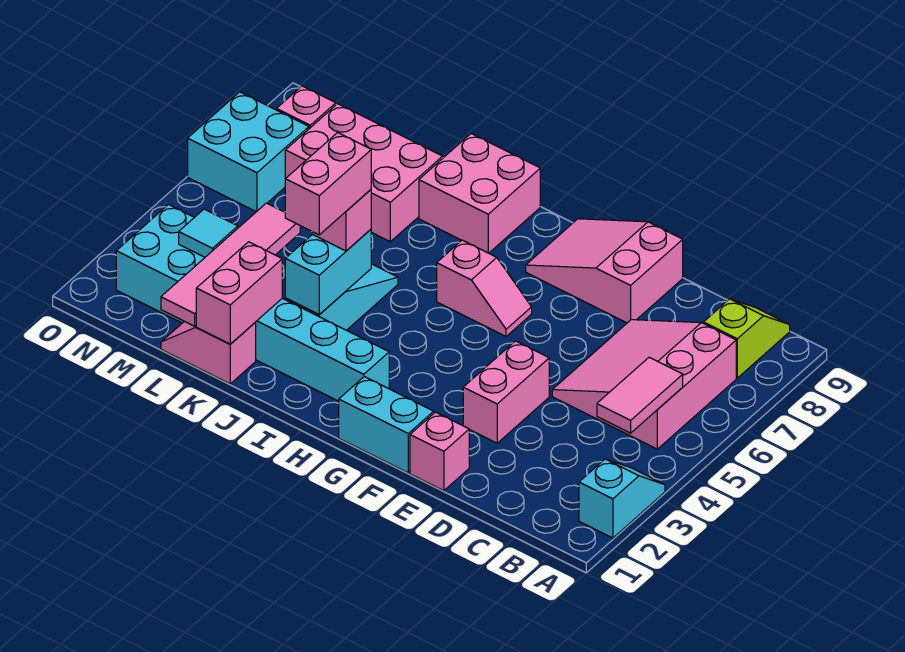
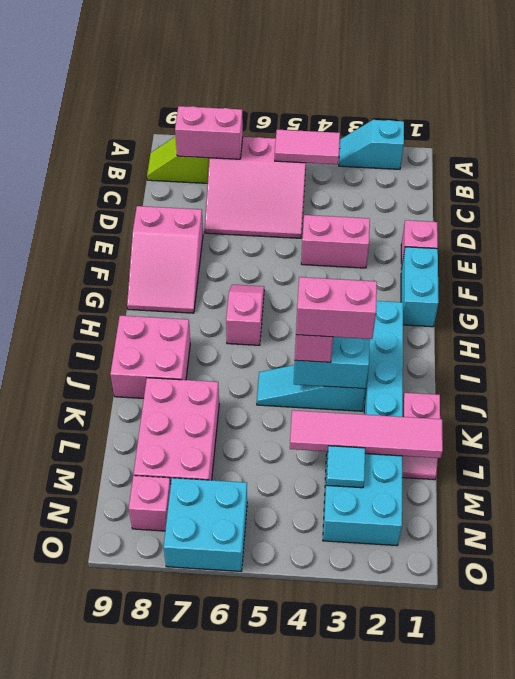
pink 1x2 brick [196,242,282,344] -> pink 1x2 brick moved to [175,106,243,159]

